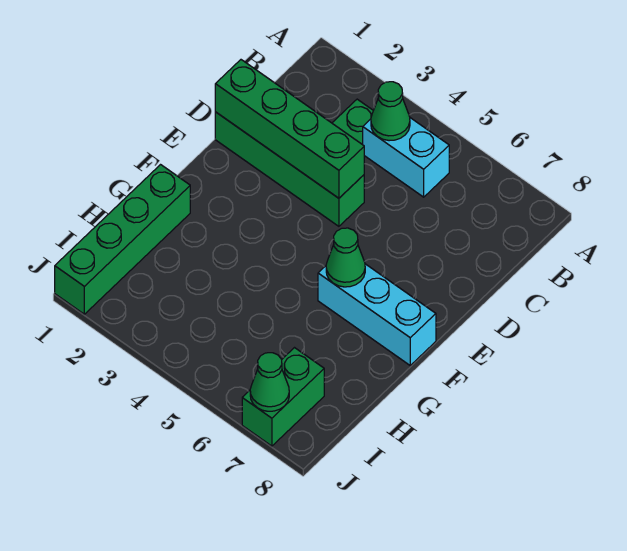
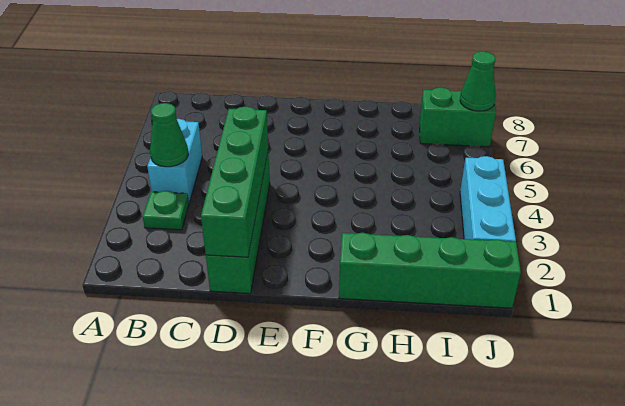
cyan 1x3 brick [318,264,436,365] -> cyan 1x3 brick moved to [460,156,516,242]
green 1x1 cone [326,228,365,287] -> none

